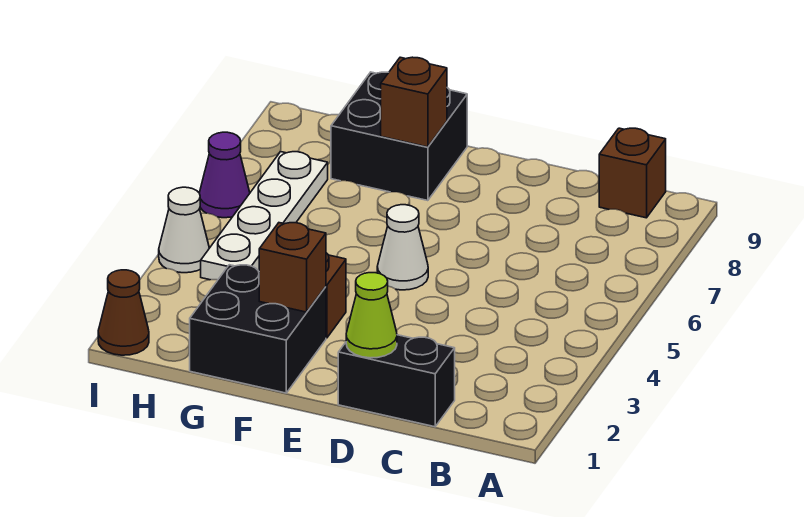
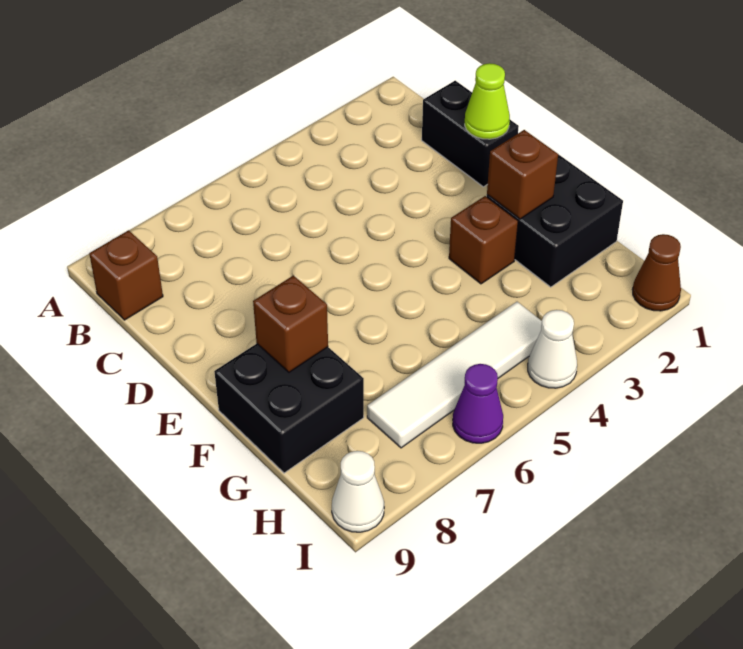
white 1x1 cone [377,205,428,290] -> white 1x1 cone moved to [332,451,384,532]
white 1x4 plate [201,152,328,280] -> white 1x4 tile [367,302,542,448]

